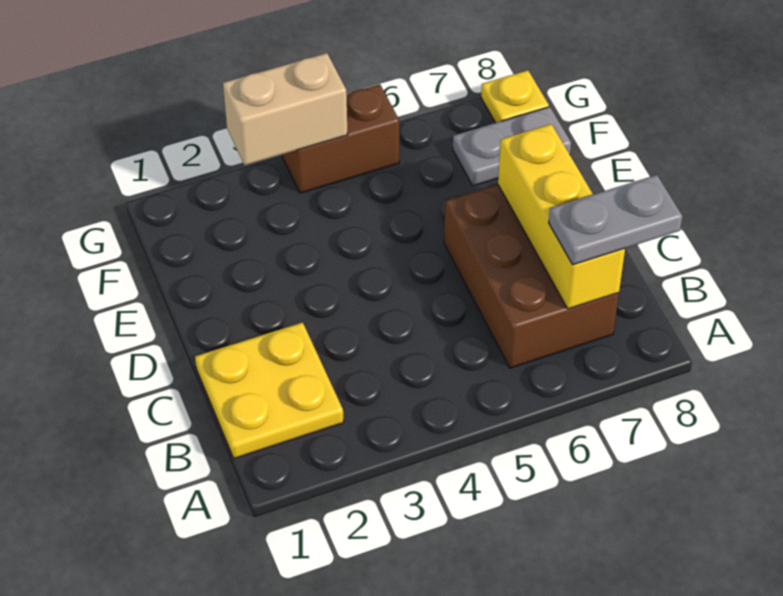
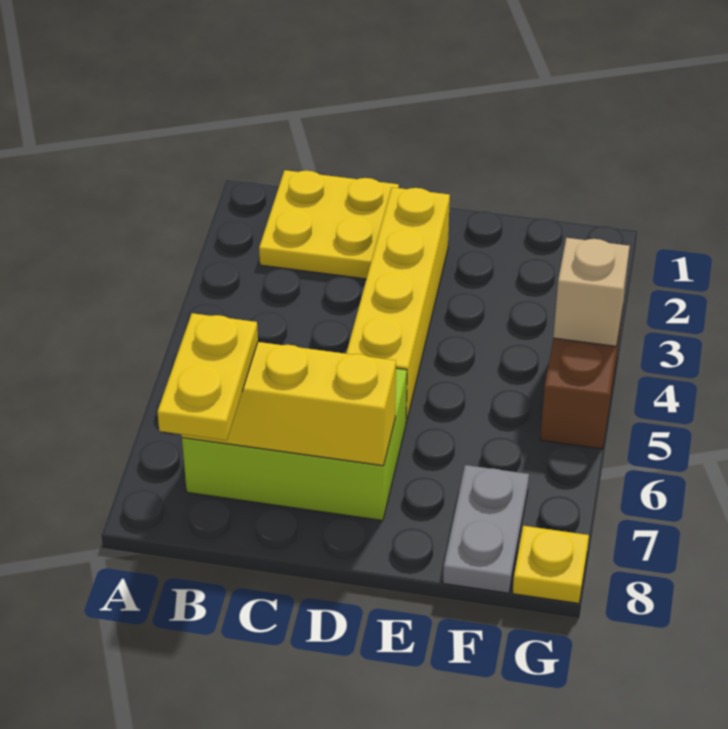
brown 2x3 brick [444,185,619,368] -> lime 2x3 brick [182,368,407,520]
grey 1x2 plate [549,175,682,265] -> yellow 1x2 plate [157,313,258,441]
none -> yellow 1x4 brick [346,187,450,422]
tan 1x2 brick [223,53,348,165] -> tan 1x1 brick [553,238,630,346]

